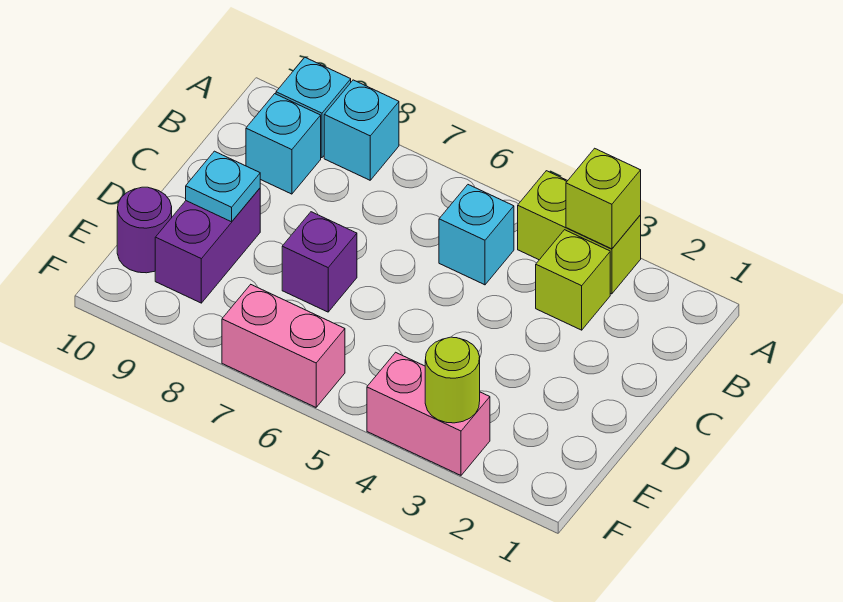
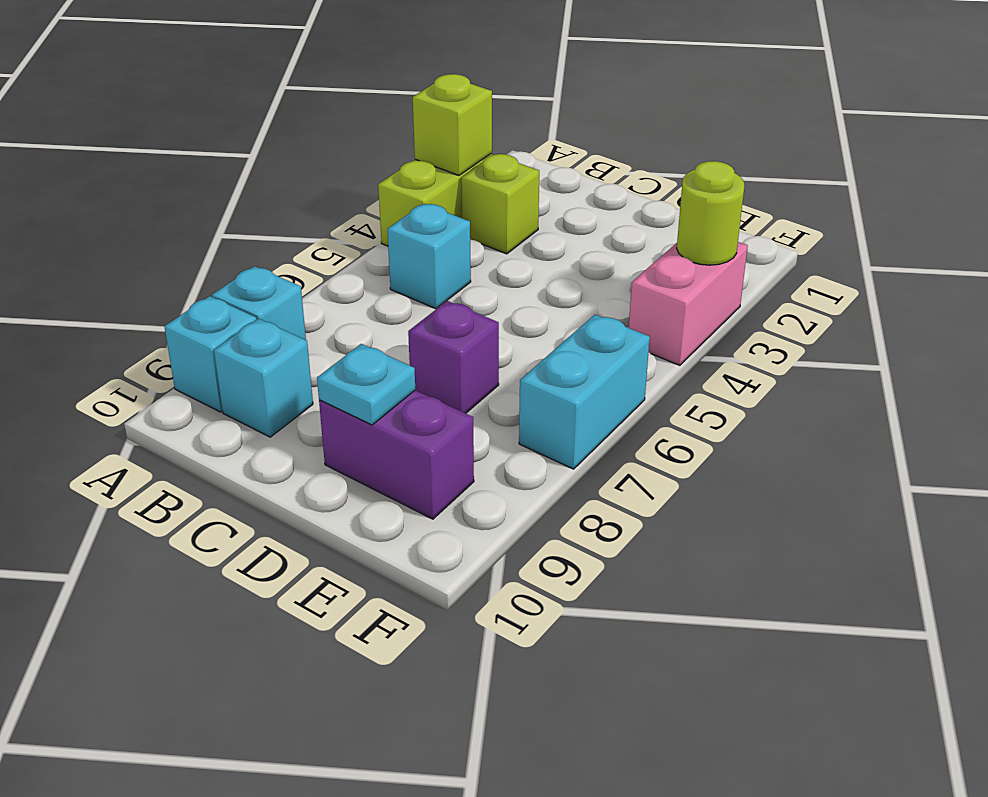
purple 1x1 round brick [117,187,172,273] -> none
pink 1x2 brick [222,285,345,407] -> cyan 1x2 brick [519,315,650,469]

